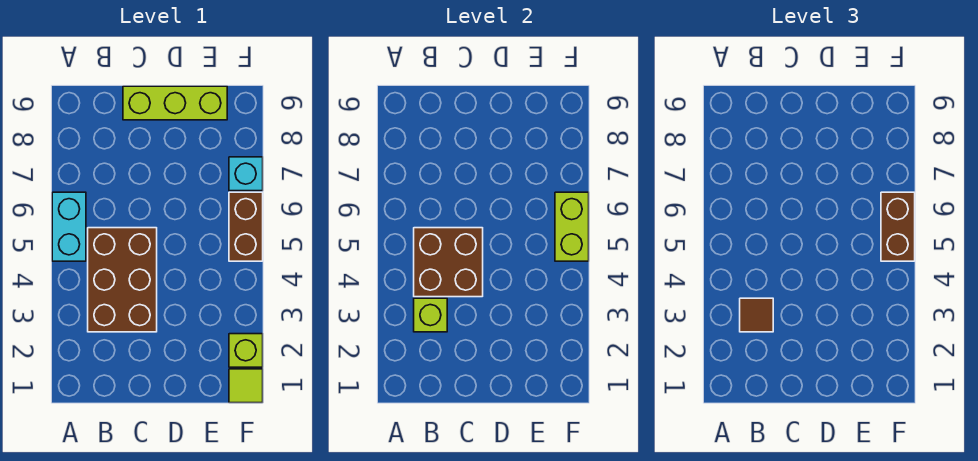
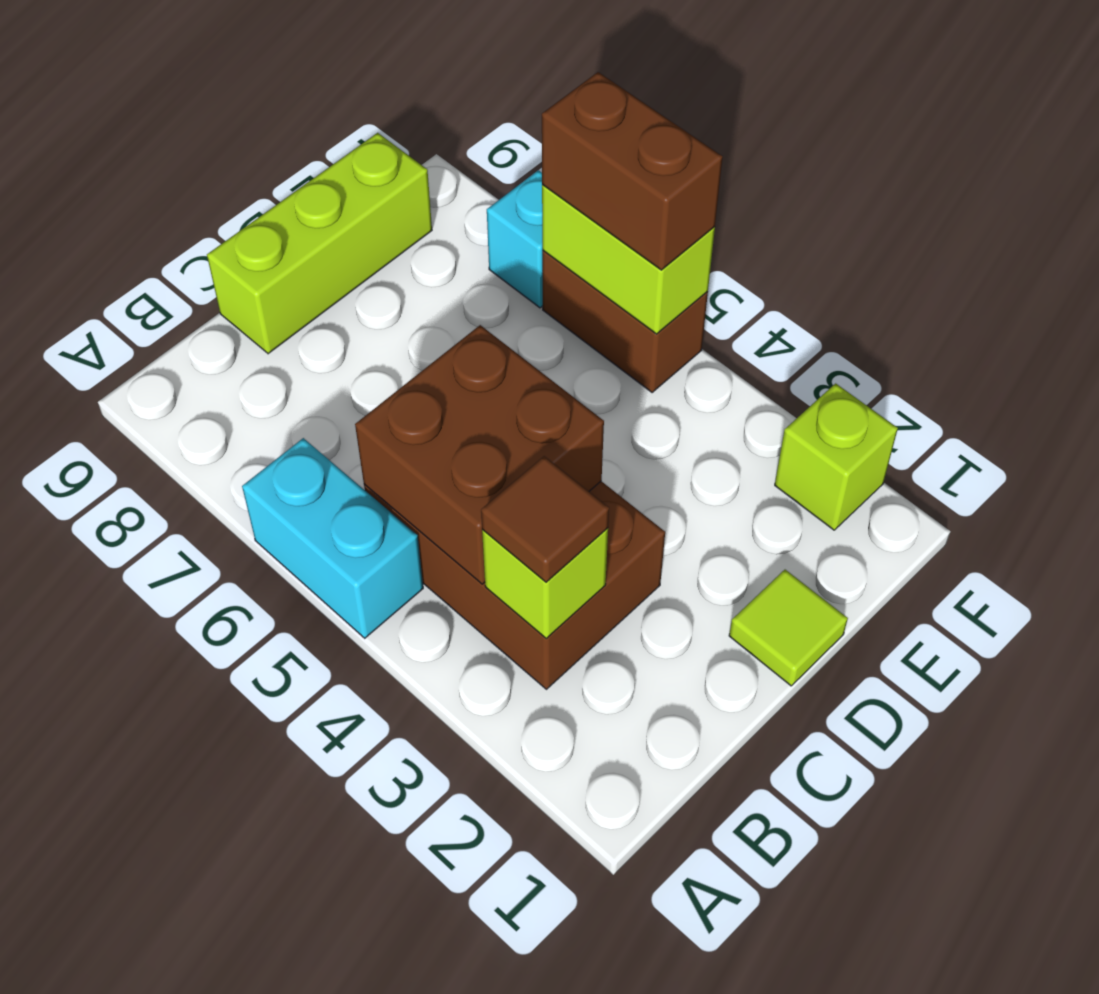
lime 1x1 tile [229,369,263,403] -> lime 1x1 tile moved to [729,570,848,686]

